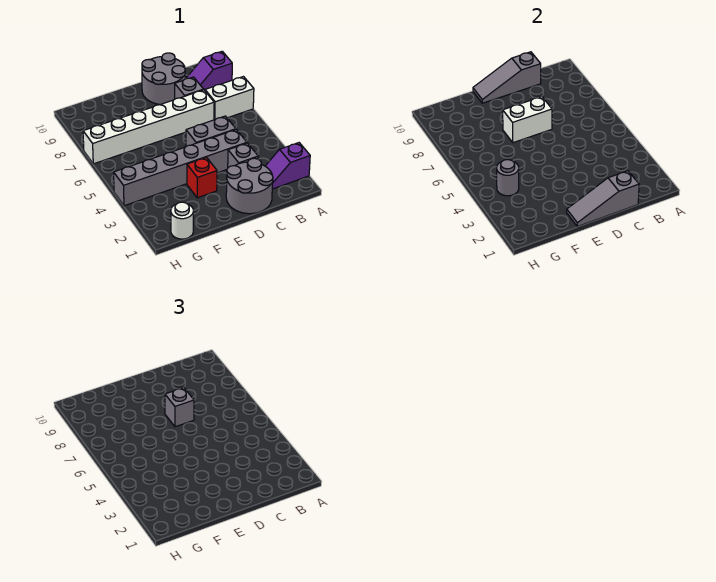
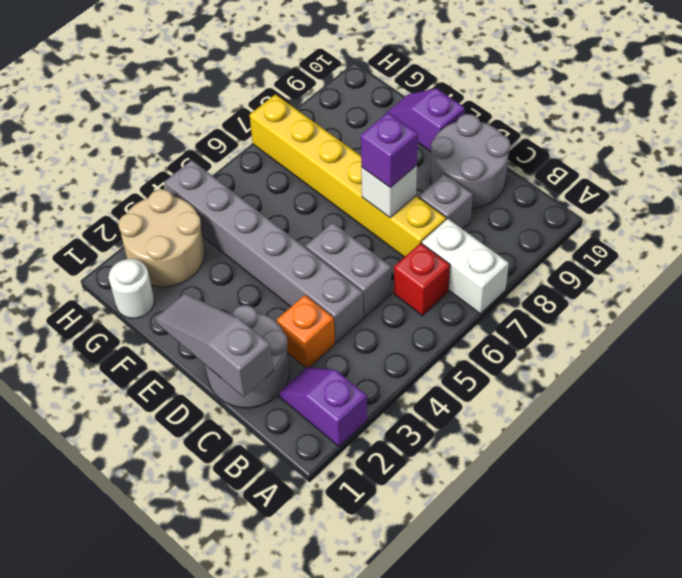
purple 1x2 slope [186,51,232,90] -> purple 1x2 slope moved to [385,88,465,152]
grey 1x1 brick [228,143,258,167] -> orange 1x1 brick [277,295,335,368]
white 1x6 brick [83,90,214,164] -> yellow 1x6 brick [250,94,446,257]
grey 1x3 slope [473,52,541,103] -> none
white 1x2 brick [503,97,552,143] -> white 1x1 brick [361,165,417,218]
grey 1x1 brick [165,388,194,427] -> purple 1x1 brick [361,112,418,188]
red 1x1 brick [187,157,217,198] -> red 1x1 brick moved to [394,243,450,316]
none -> tan 2x2 round brick [118,189,205,287]
grey 1x1 round brick [497,160,519,196] -> none

